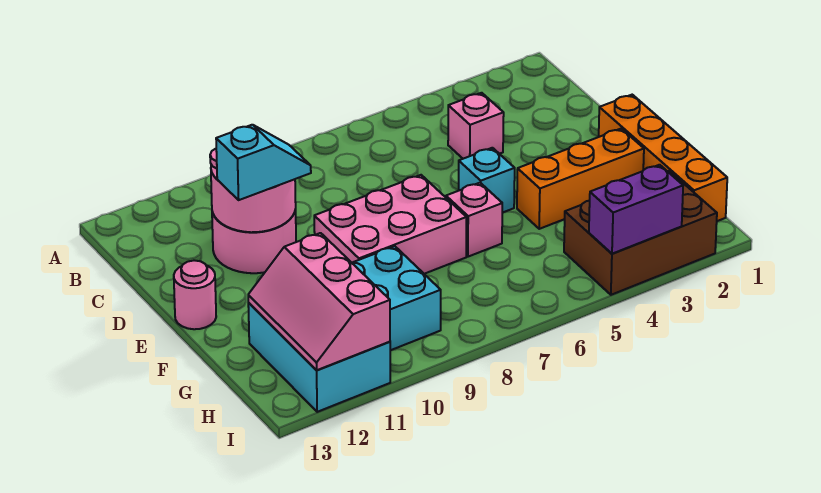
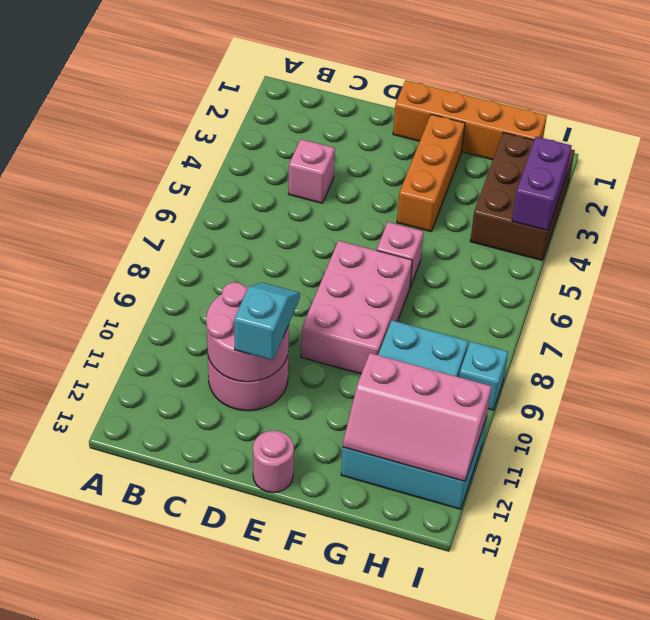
cyan 1x1 brick [459,148,515,213] -> cyan 1x1 brick moved to [459,342,508,410]

